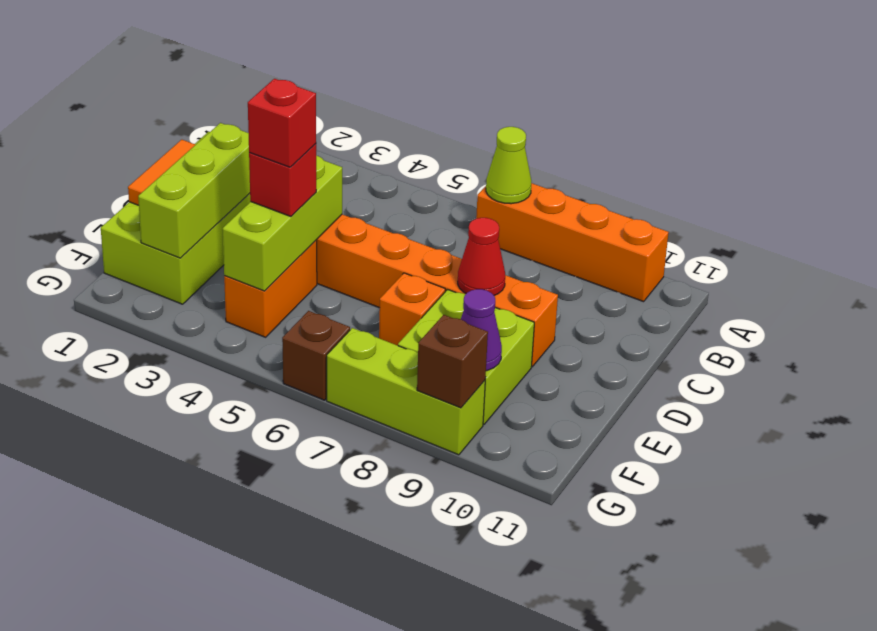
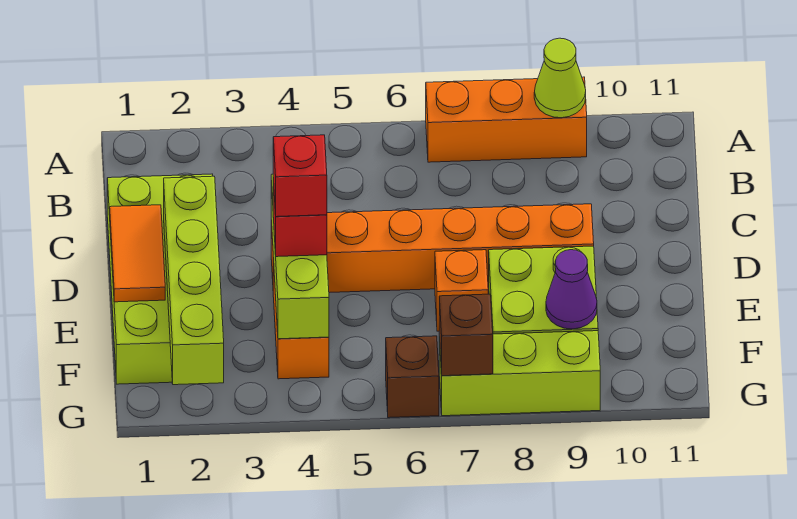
orange 1x4 brick [476,183,669,302] -> orange 1x3 brick [426,77,587,162]
lime 1x1 cone [486,127,531,204] -> lime 1x1 cone moved to [534,38,586,118]
lime 1x3 brick [138,123,250,258] -> lime 1x4 brick [164,176,224,385]
red 1x1 cone [458,218,505,295] -> none
brown 1x1 brick [417,315,488,408] -> brown 1x1 brick moved to [439,294,493,376]

